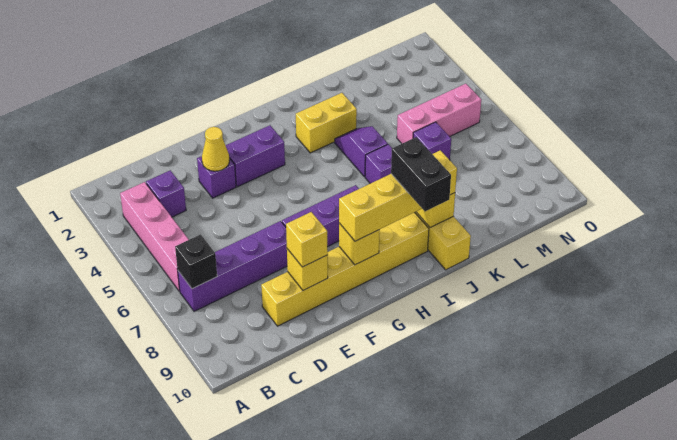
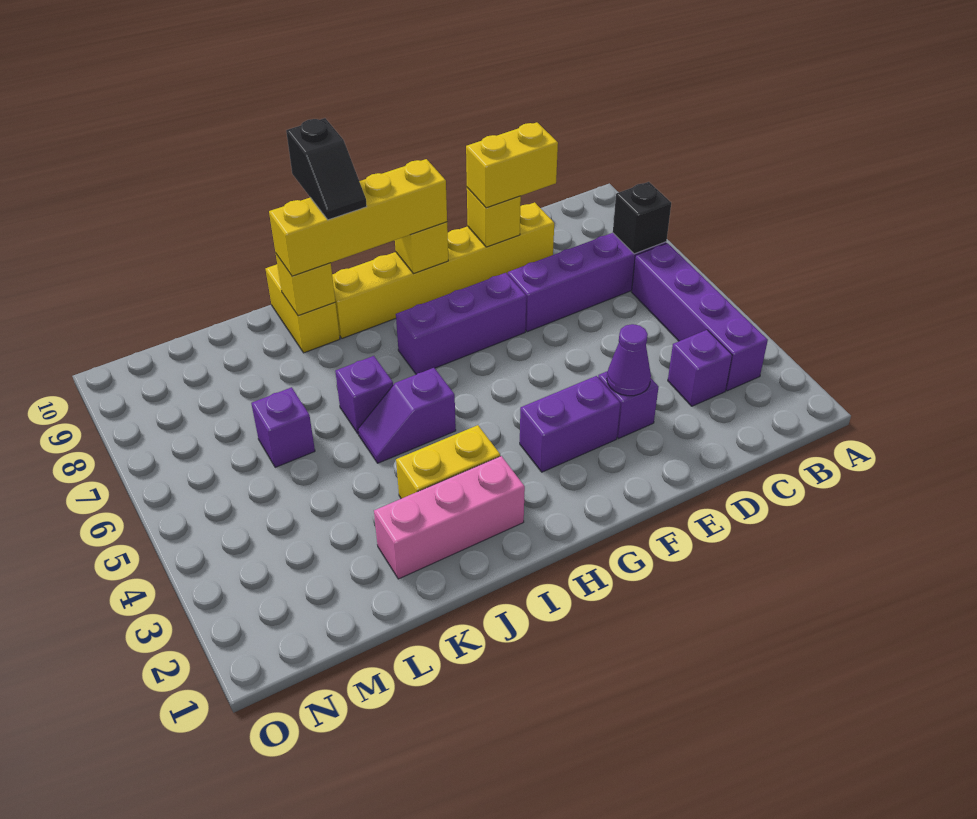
pink 1x4 brick [120,182,189,291] -> purple 1x4 brick [632,243,768,391]
yellow 1x1 cone [202,127,230,171] -> purple 1x1 cone [607,324,651,396]
yellow 1x1 brick [286,212,328,267] -> yellow 1x2 brick [466,122,558,208]
black 1x2 brick [391,137,451,211] -> black 1x2 slope [286,118,367,220]
purple 1x2 slope [335,126,388,177] -> purple 1x2 slope turned to [358,368,456,463]
pink 1x3 brick [397,83,481,143] -> pink 1x3 brick moved to [374,456,525,579]

